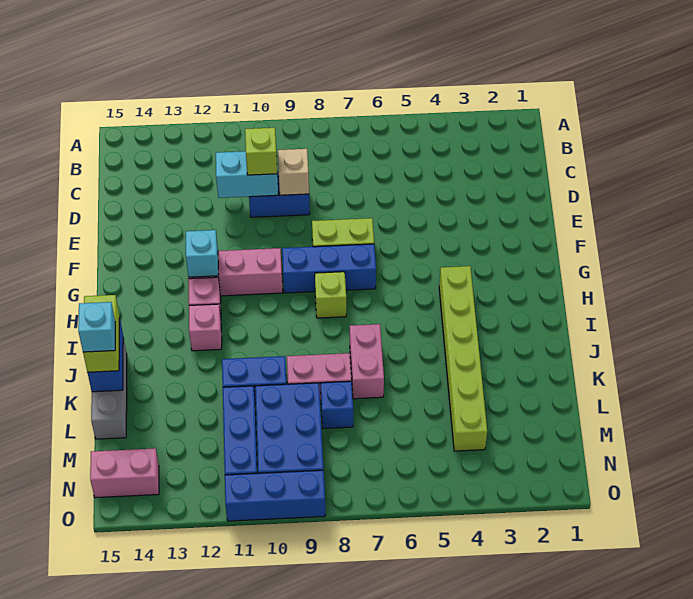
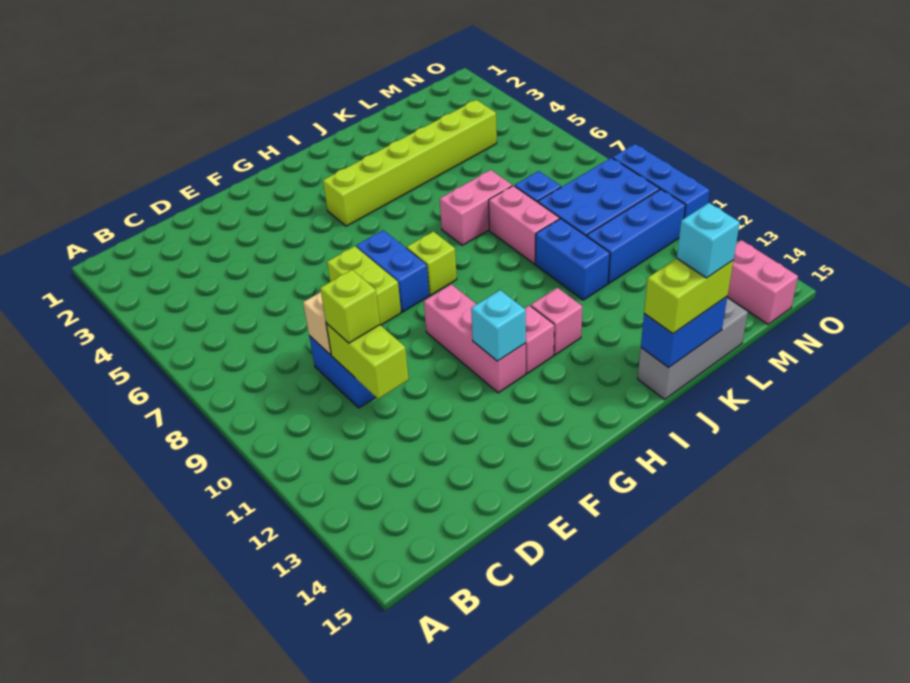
cyan 1x2 brick [216,151,278,198] -> lime 1x2 brick [326,323,409,399]
blue 1x3 brick [282,244,376,293] -> blue 1x2 brick [356,230,429,312]

